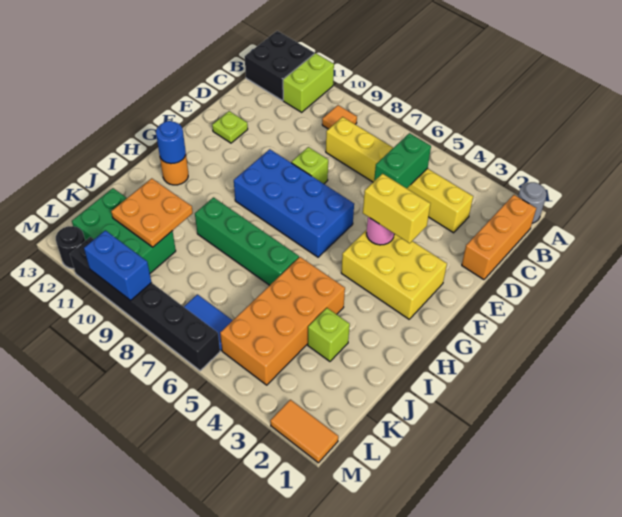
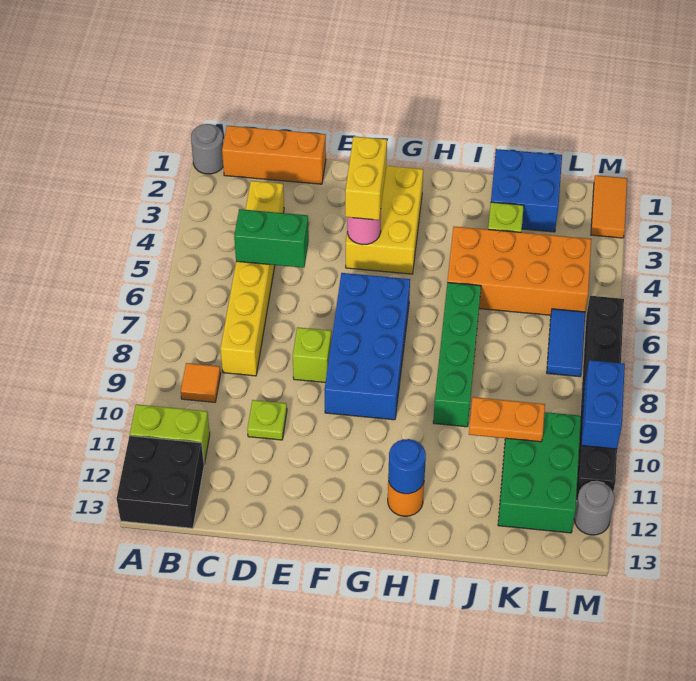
lime 1x1 plate [212,111,248,143] -> lime 1x1 plate moved to [247,400,287,440]
none -> blue 2x2 brick [491,149,562,232]
orange 2x2 plate [111,178,193,247] -> orange 1x2 plate [469,397,545,442]
black 1x1 round brick [56,226,85,269] -> grey 1x1 round brick [574,481,615,535]

